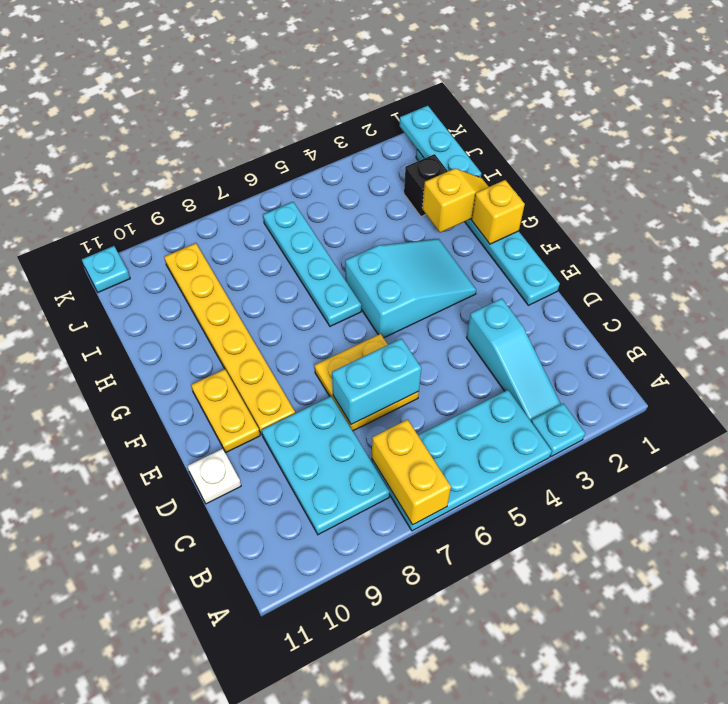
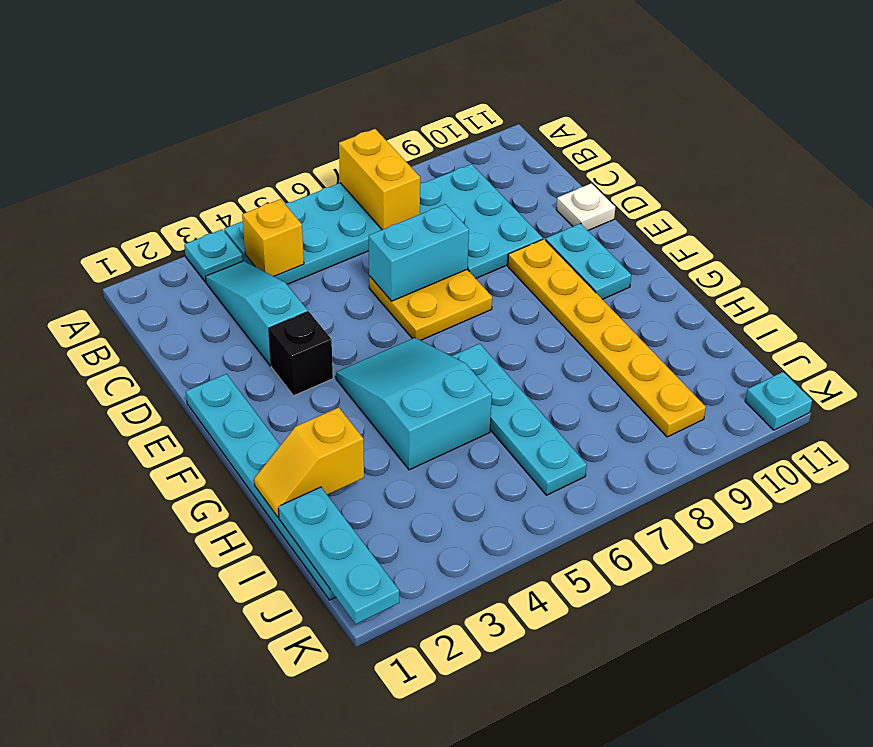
yellow 1x2 plate [191,369,260,452] -> cyan 1x2 plate [546,223,631,299]
cyan 2x3 slope [345,239,476,338] -> cyan 2x3 slope turned to [336,338,492,470]
yellow 1x1 brick [472,180,525,244] -> yellow 1x1 brick moved to [242,199,304,276]
black 1x1 brick [404,154,448,216] -> black 1x1 brick moved to [269,312,333,396]

